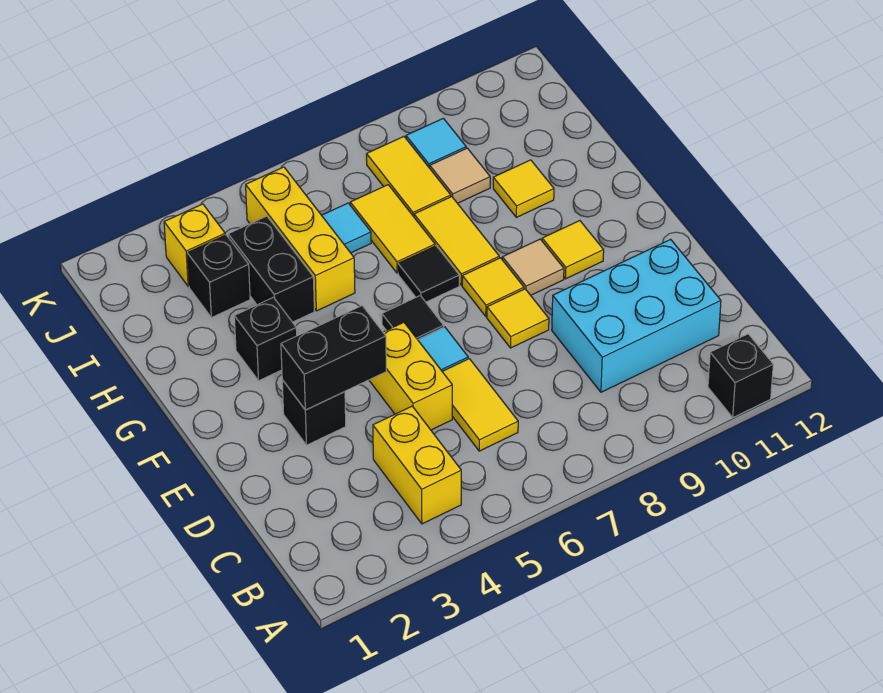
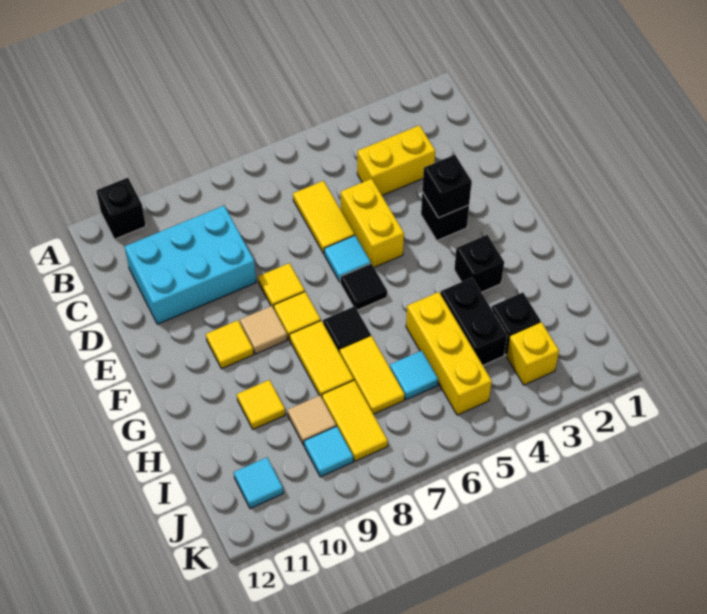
yellow 1x2 brick [373,406,461,524] -> yellow 1x2 brick turned to [357,125,435,195]
black 1x2 brick [281,306,386,410] -> black 1x1 brick [422,155,472,218]
none -> cyan 1x1 tile [234,457,283,509]

